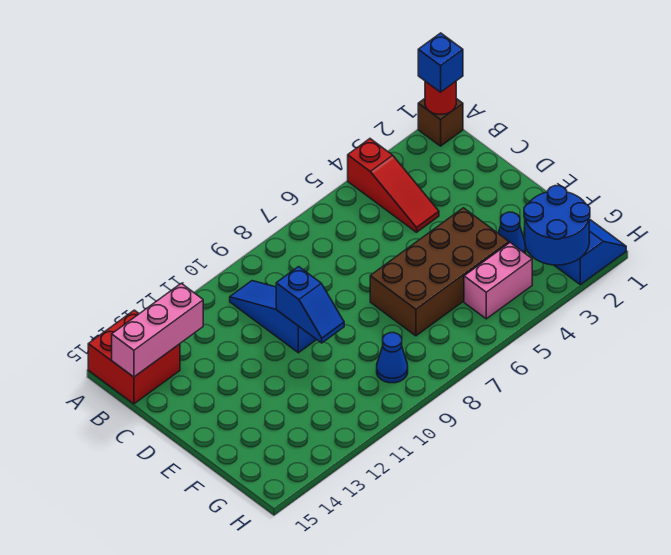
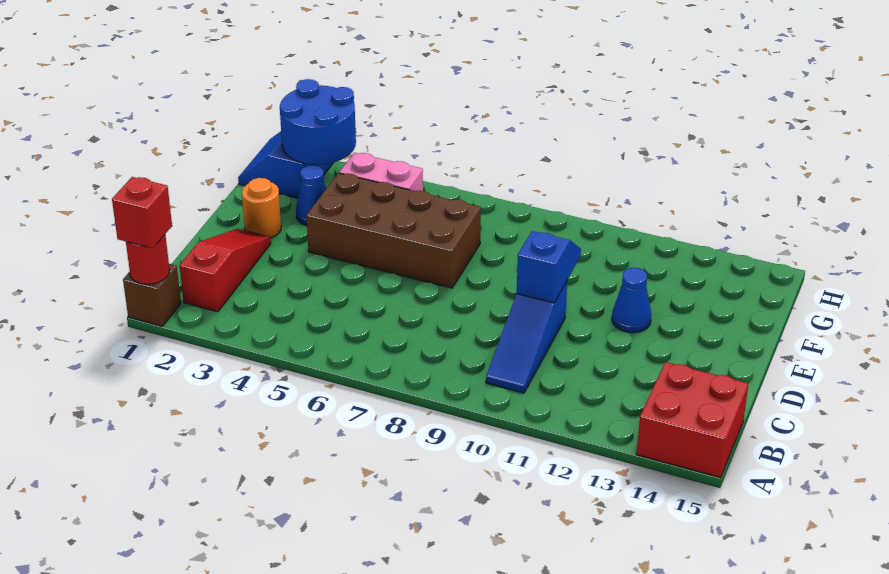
blue 1x1 brick [418,33,463,92] -> red 1x1 brick [112,177,172,248]
red 1x3 slope [348,139,439,232] -> red 1x3 slope moved to [179,229,271,312]
pink 1x3 brick [112,283,203,377] -> none
none -> orange 1x1 round brick [242,178,281,238]
blue 1x1 cone [377,333,408,383] -> blue 1x1 cone moved to [612,268,651,333]

